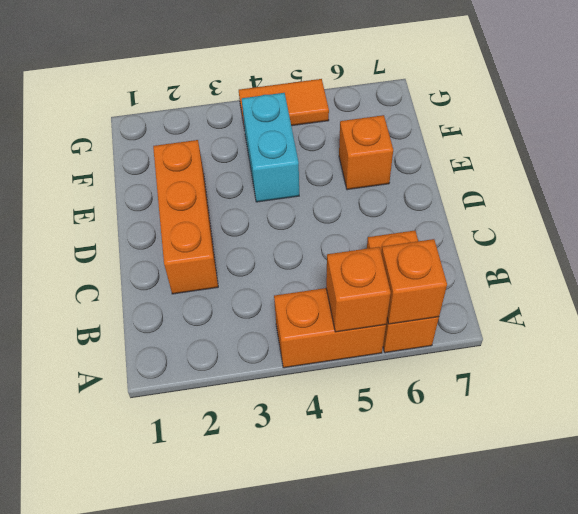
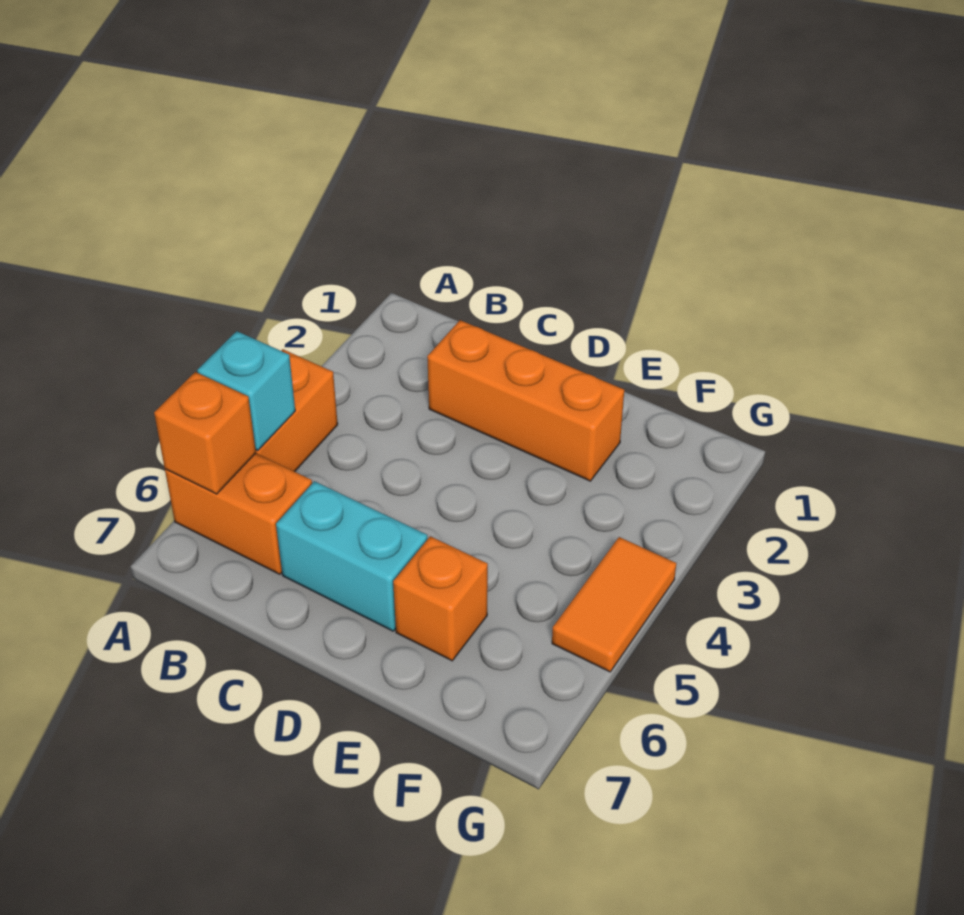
orange 1x1 brick [326,247,391,332] -> cyan 1x1 brick [197,331,295,451]
cyan 1x2 brick [242,93,299,202] -> cyan 1x2 brick moved to [276,481,427,631]

